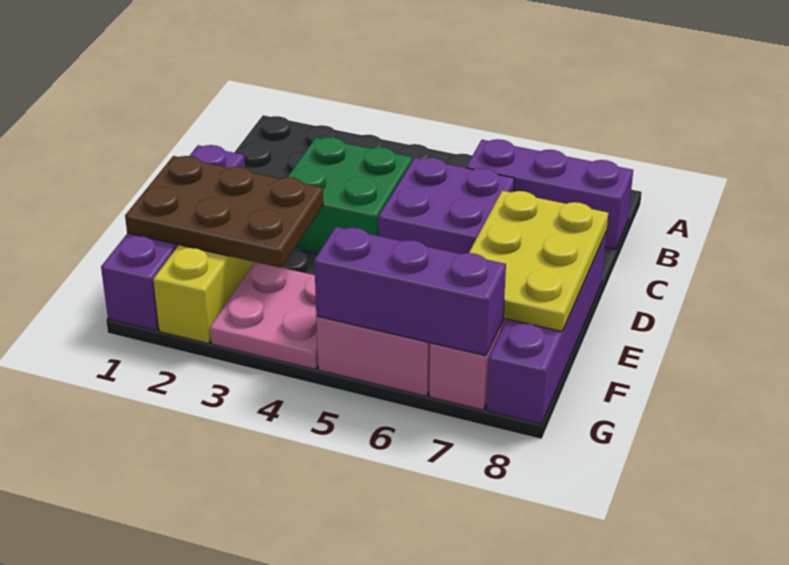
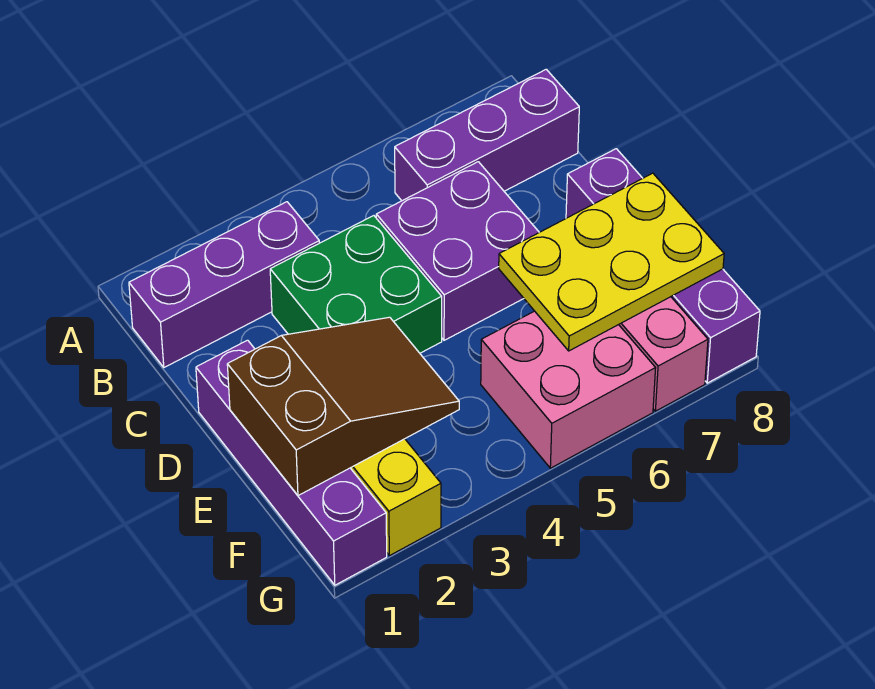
yellow 2x3 plate [469,191,608,332] -> yellow 2x3 plate turned to [499,173,724,351]
brown 2x3 plate [125,156,323,268] -> brown 2x3 slope [227,317,459,496]
pink 2x2 plate [210,262,318,369] -> none
purple 1x3 brick [314,227,506,356] -> purple 1x3 brick moved to [129,202,319,367]

